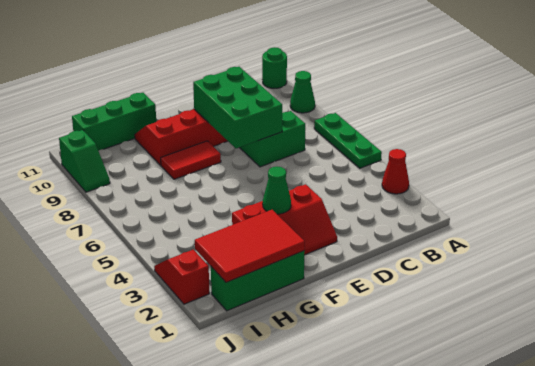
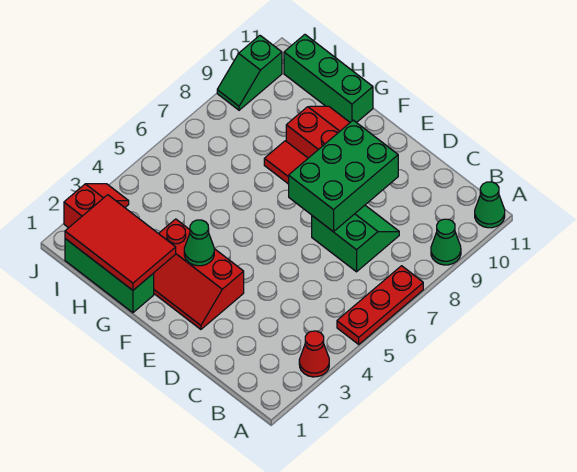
green 1x3 plate [314,113,382,168] -> red 1x3 plate [337,266,423,344]
green 1x1 round brick [262,47,287,88] -> green 1x1 cone [475,182,505,228]

